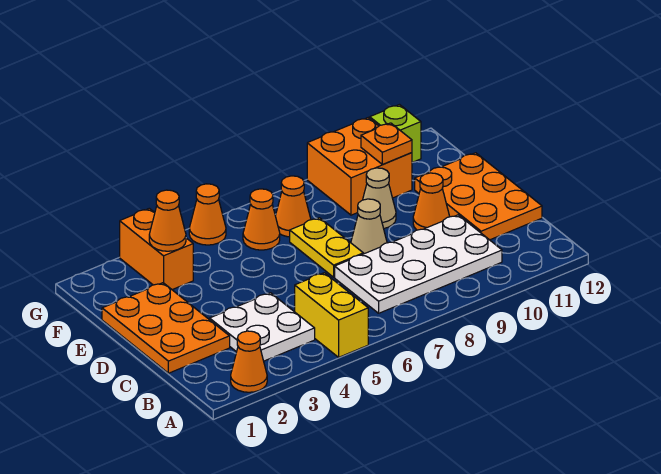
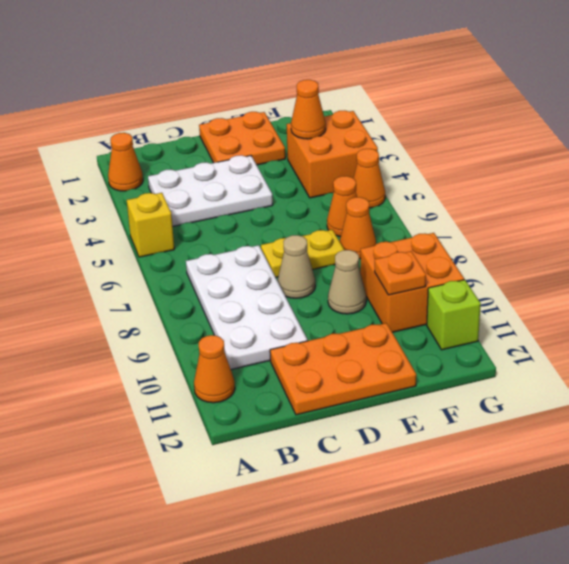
yellow 1x2 brick [295,273,368,357] -> yellow 1x1 brick [127,193,174,257]
white 2x2 plate [210,293,315,361] -> white 2x3 plate [148,155,273,226]
orange 2x3 plate [102,283,230,373] -> orange 2x2 plate [199,112,285,165]
orange 1x1 cone [413,173,450,230] -> orange 1x1 cone moved to [194,335,235,403]
orange 1x2 brick [120,208,193,290] -> orange 2x2 brick [287,110,378,198]

